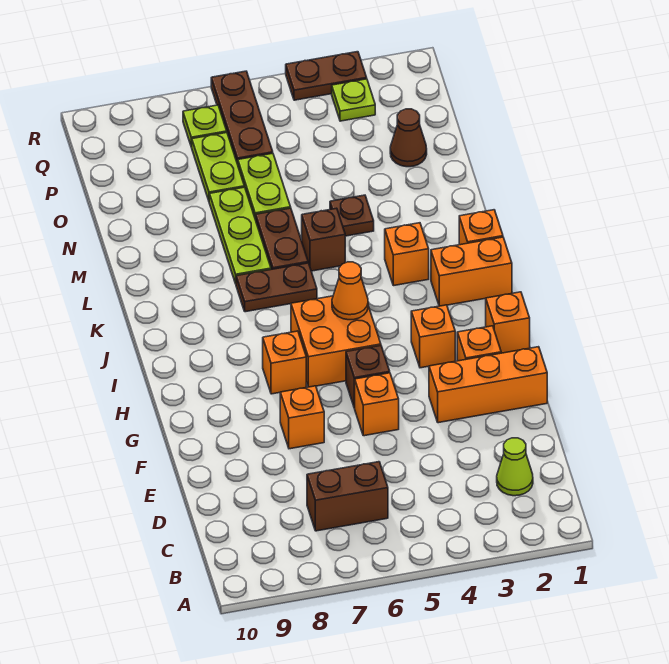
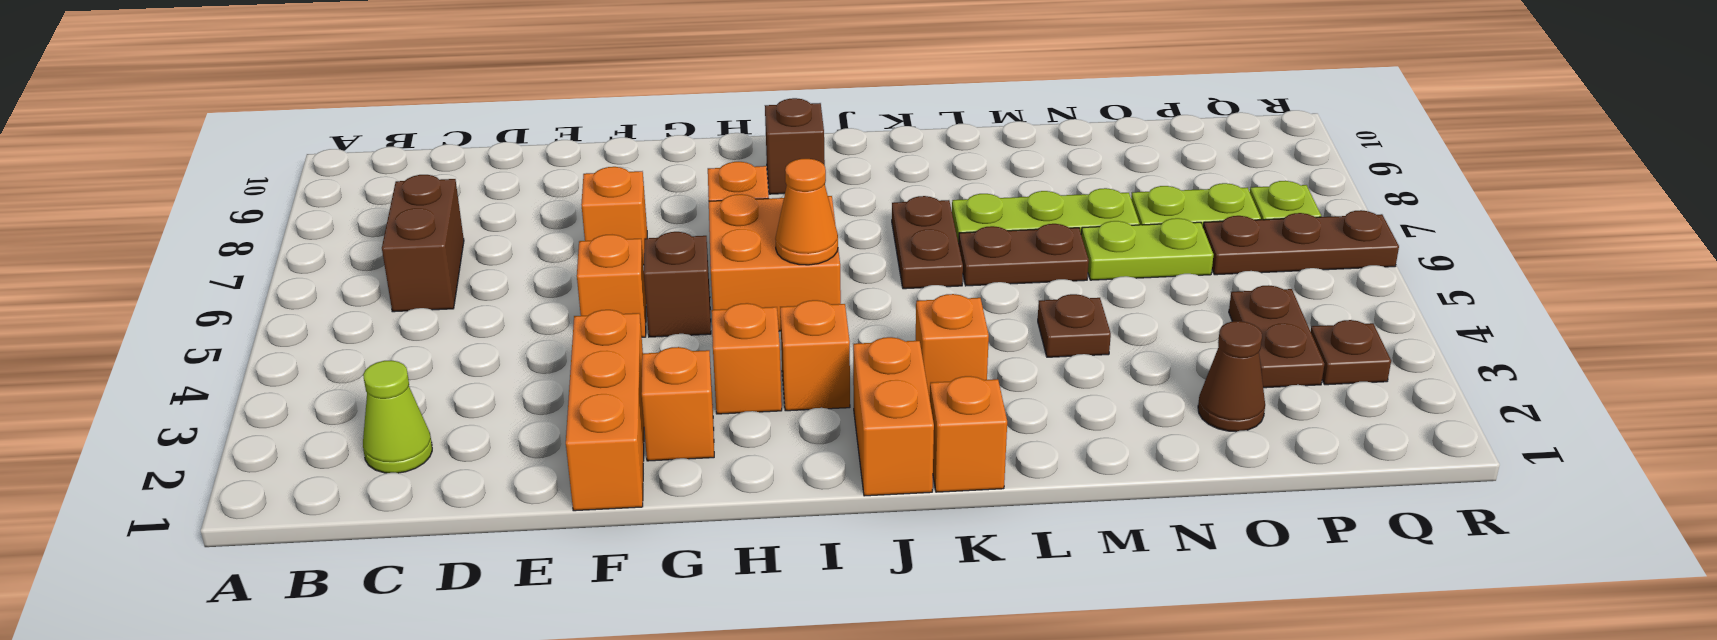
orange 1x1 brick [486,292,530,353] -> orange 1x1 brick moved to [780,300,850,411]
brown 1x1 brick [302,208,345,271] -> brown 1x1 brick moved to [765,98,825,194]
lime 1x1 plate [332,79,375,121] -> brown 1x1 plate [1311,320,1391,385]
brown 1x2 plate [286,52,367,100] -> brown 1x2 plate moved to [1229,285,1324,388]

